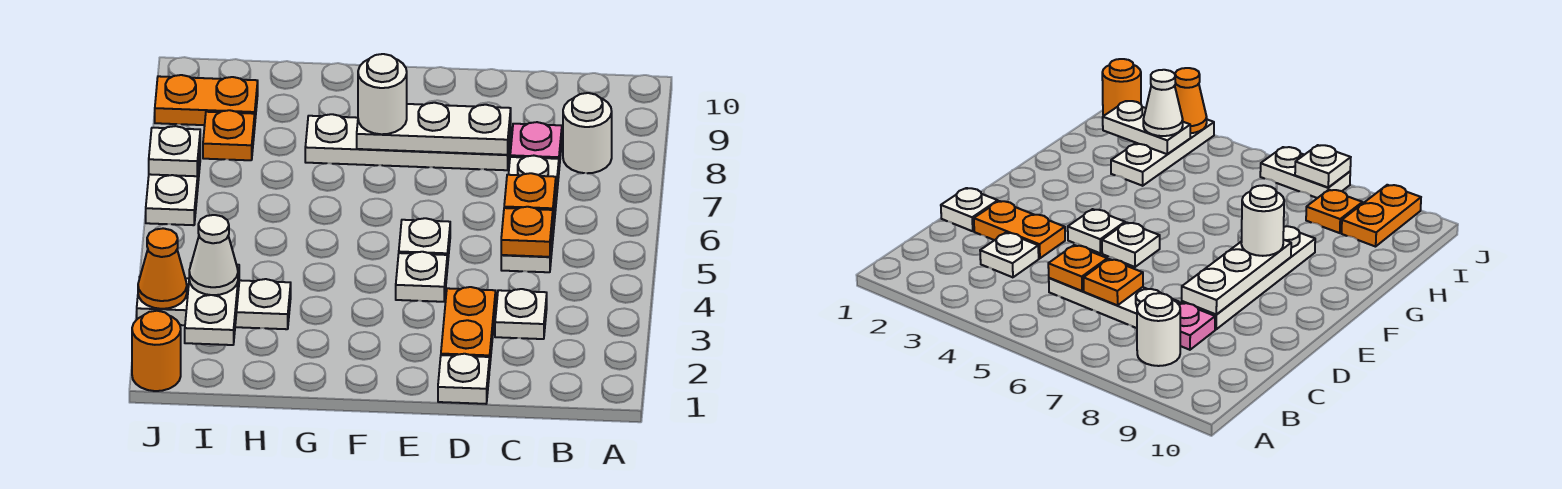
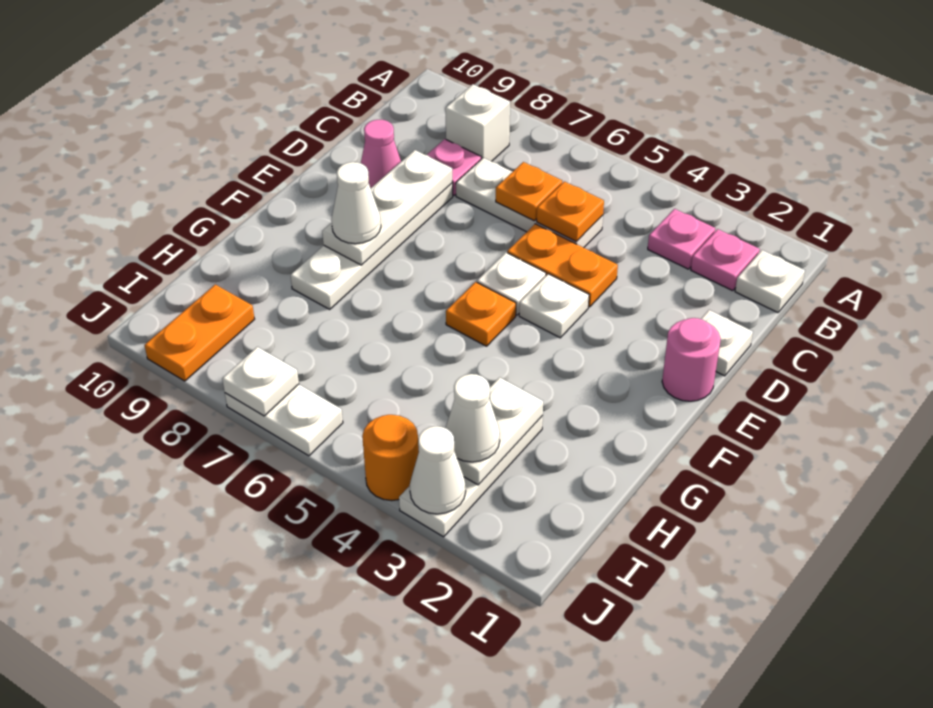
none -> pink 1x1 plate [691,229,760,291]
none -> pink 1x1 plate [648,209,715,269]
white 1x1 round brick [563,93,612,173] -> white 1x1 brick [445,84,510,161]
white 1x1 plate [495,289,547,339] -> white 1x1 plate moved to [735,250,805,313]
orange 1x2 plate [441,287,496,370] -> orange 1x2 plate moved to [507,224,618,307]
none -> pink 1x1 cone [361,120,401,188]
none -> pink 1x1 round brick [662,318,721,401]
white 1x1 round brick [358,54,407,134] -> white 1x1 cone [332,162,381,244]
white 1x2 plate [185,265,239,345] -> white 1x2 plate turned to [458,377,543,485]
orange 1x1 plate [203,110,255,160] -> orange 1x1 plate moved to [446,282,516,346]
orange 1x1 round brick [132,311,181,391] -> orange 1x1 round brick moved to [362,415,419,501]
orange 1x1 cone [138,228,187,309] -> white 1x1 cone [410,426,466,514]

